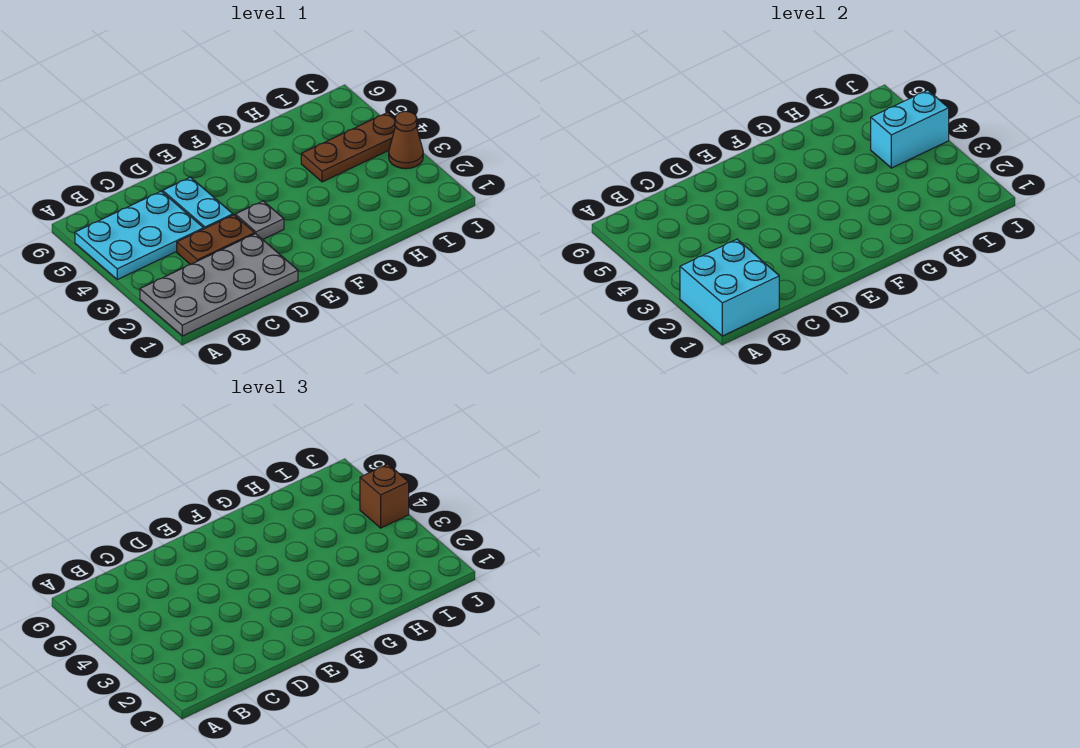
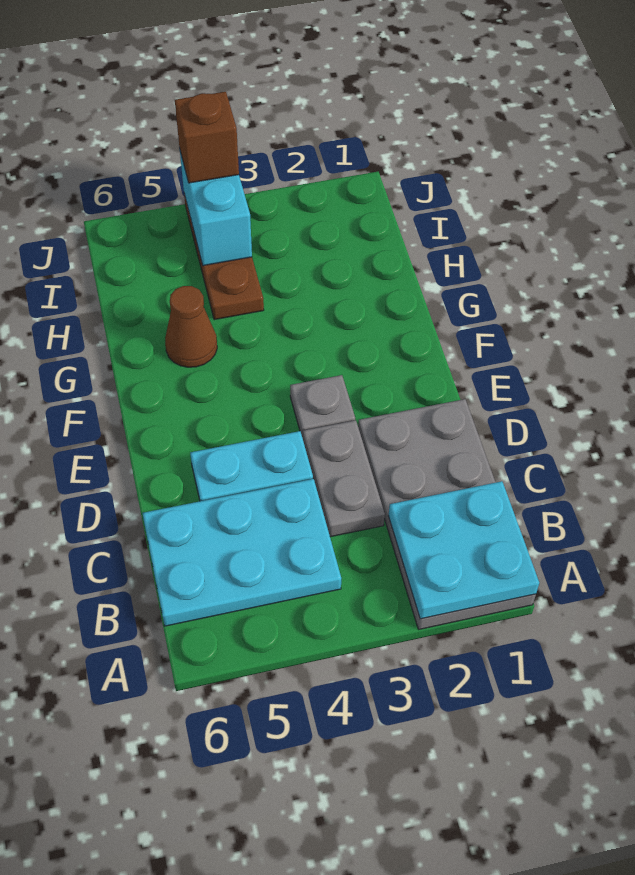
cyan 2x2 brick [680,239,779,336] -> cyan 2x2 plate [388,481,539,619]
cyan 2x3 plate [75,191,204,279] -> cyan 2x3 plate turned to [142,479,341,626]
brown 1x2 plate [177,215,255,265] -> grey 1x2 plate [303,420,385,537]
brown 1x1 cone [389,111,423,169] -> brown 1x1 cone moved to [165,286,217,367]

